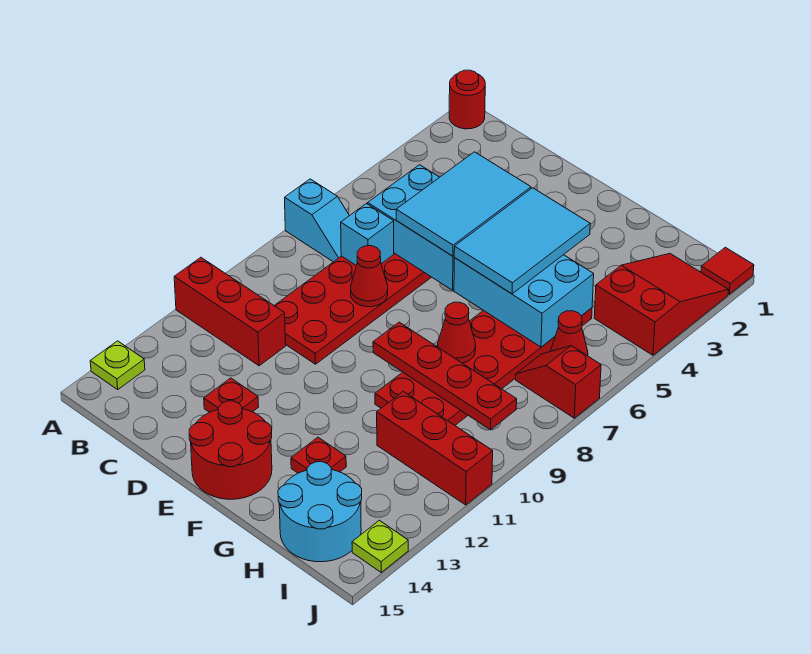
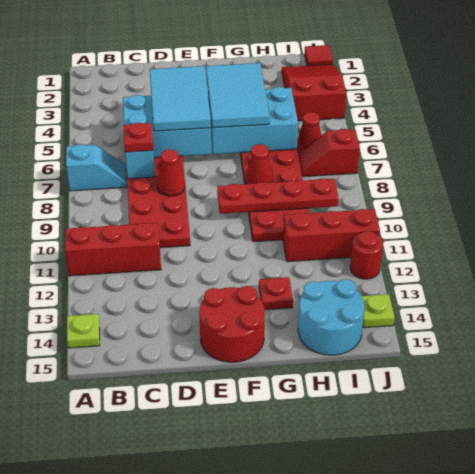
red 1x1 round brick [449,70,485,129] -> red 1x1 round brick moved to [350,231,383,279]
red 1x1 plate [204,378,259,412] -> red 1x1 plate moved to [124,123,153,152]

